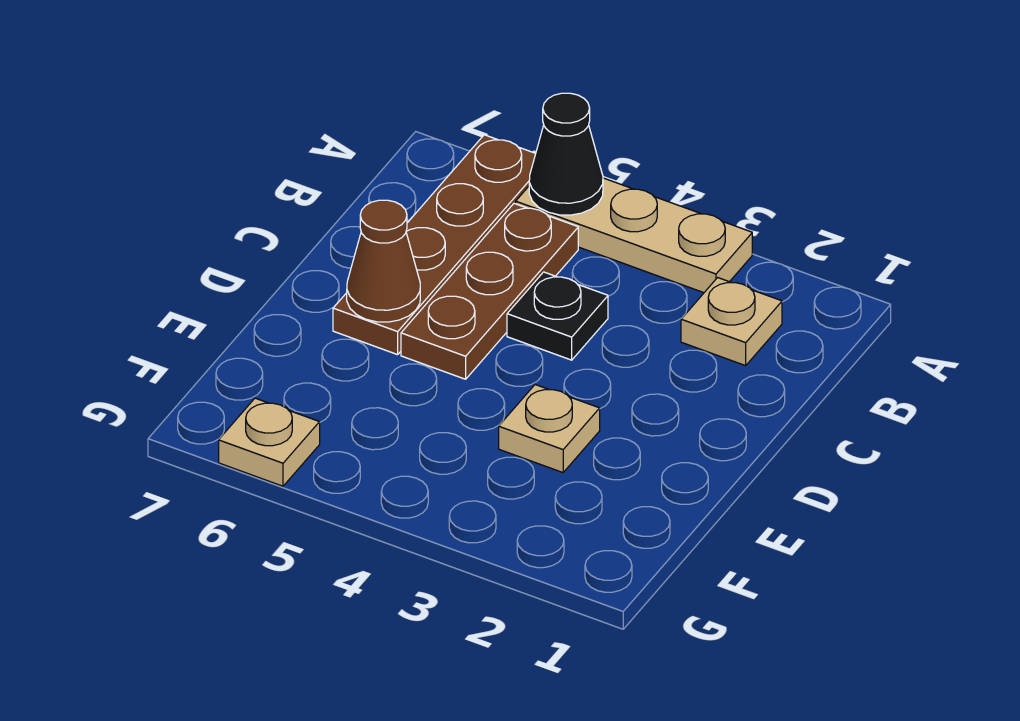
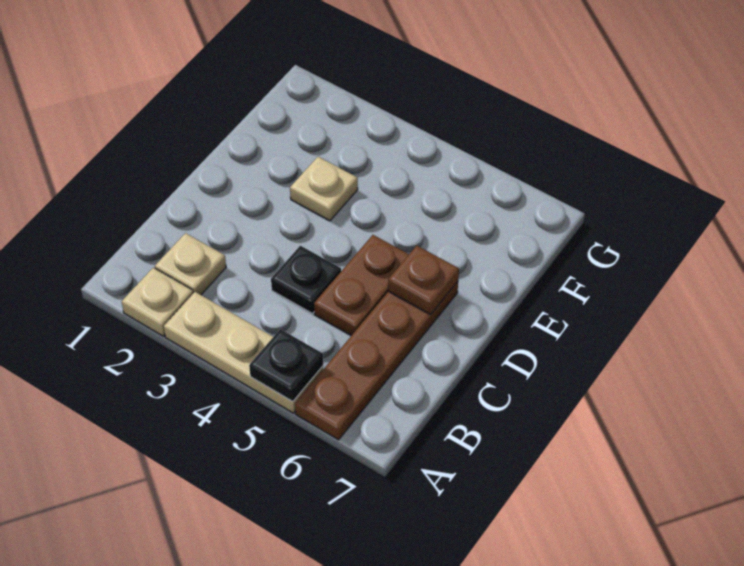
black 1x1 cone [529,93,603,215] -> black 1x1 plate [249,329,323,401]
brown 1x3 plate [401,204,578,379] -> brown 1x2 plate [314,235,409,336]
brown 1x1 cone [347,200,420,322] -> brown 1x1 plate [388,246,459,314]
tan 1x1 plate [219,398,320,486] -> tan 1x1 plate moved to [122,268,193,336]

